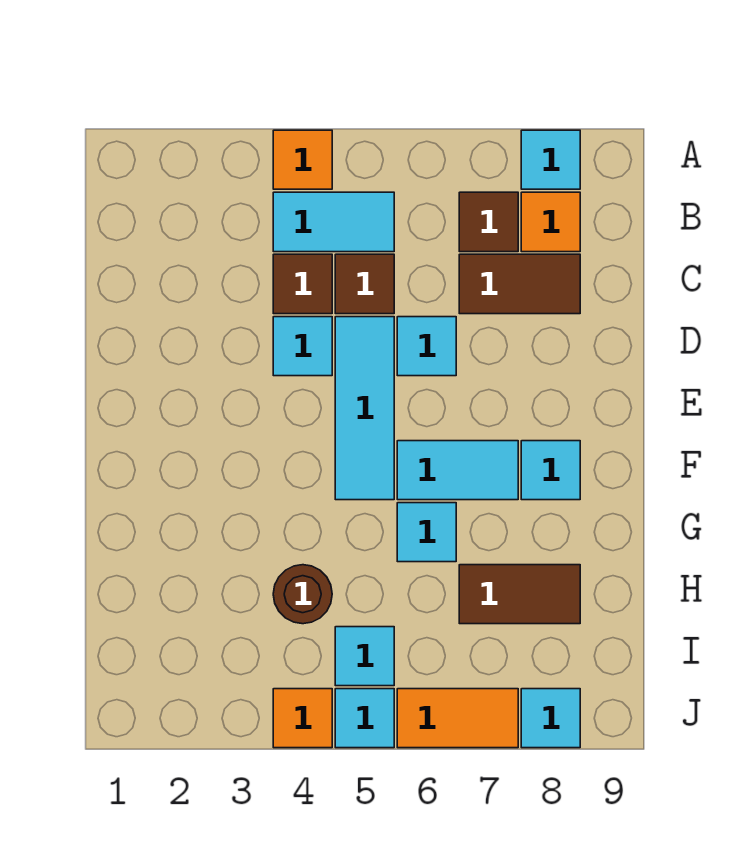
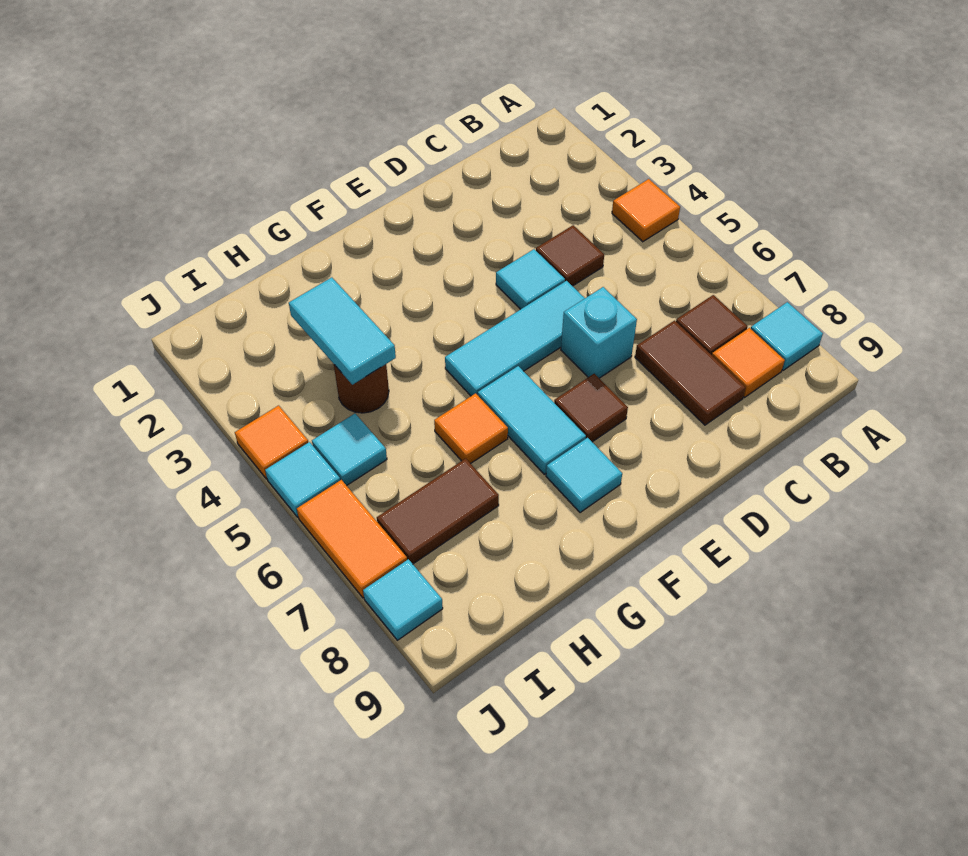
cyan 1x2 tile [273,192,394,252] -> cyan 1x2 tile moved to [289,277,396,385]
brown 1x1 tile [335,254,394,314] -> brown 1x1 tile moved to [554,374,628,442]
cyan 1x1 tile [397,317,456,376] -> cyan 1x1 brick [561,287,637,378]
cyan 1x1 tile [397,503,456,562] -> orange 1x1 tile [434,393,508,464]
brown 1x2 tile [459,565,580,624] -> brown 1x2 tile turned to [377,458,499,564]

